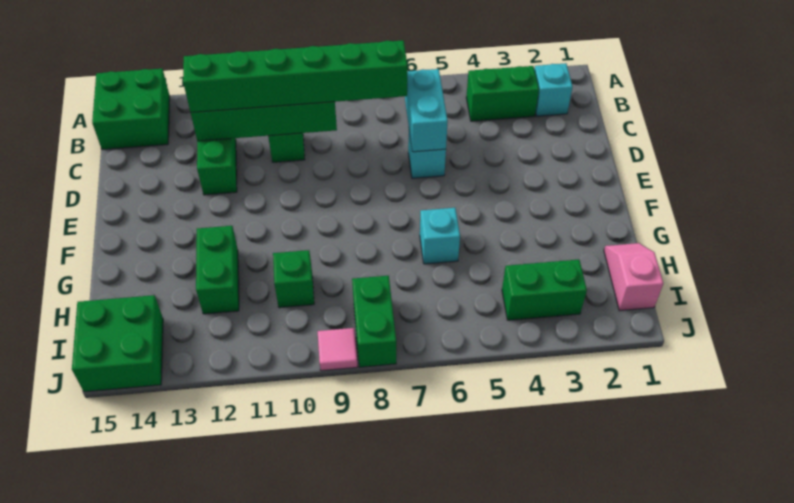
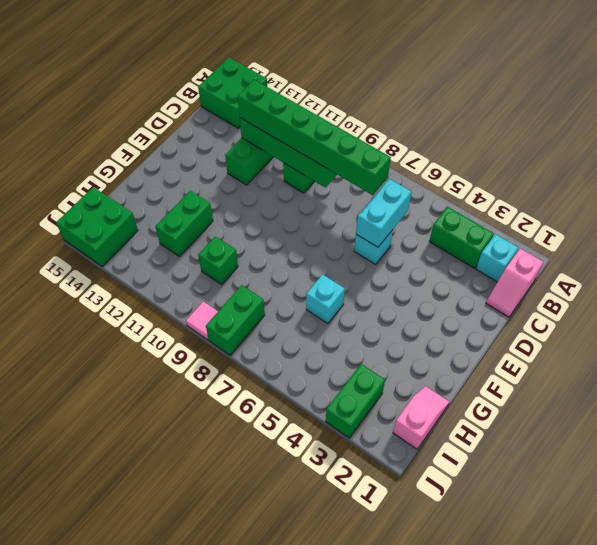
none -> pink 1x2 slope [486,249,543,317]
green 1x2 brick [502,260,587,320] -> green 1x2 brick turned to [326,364,385,438]

